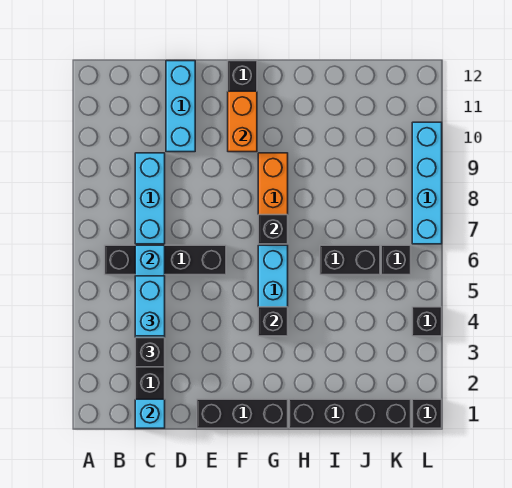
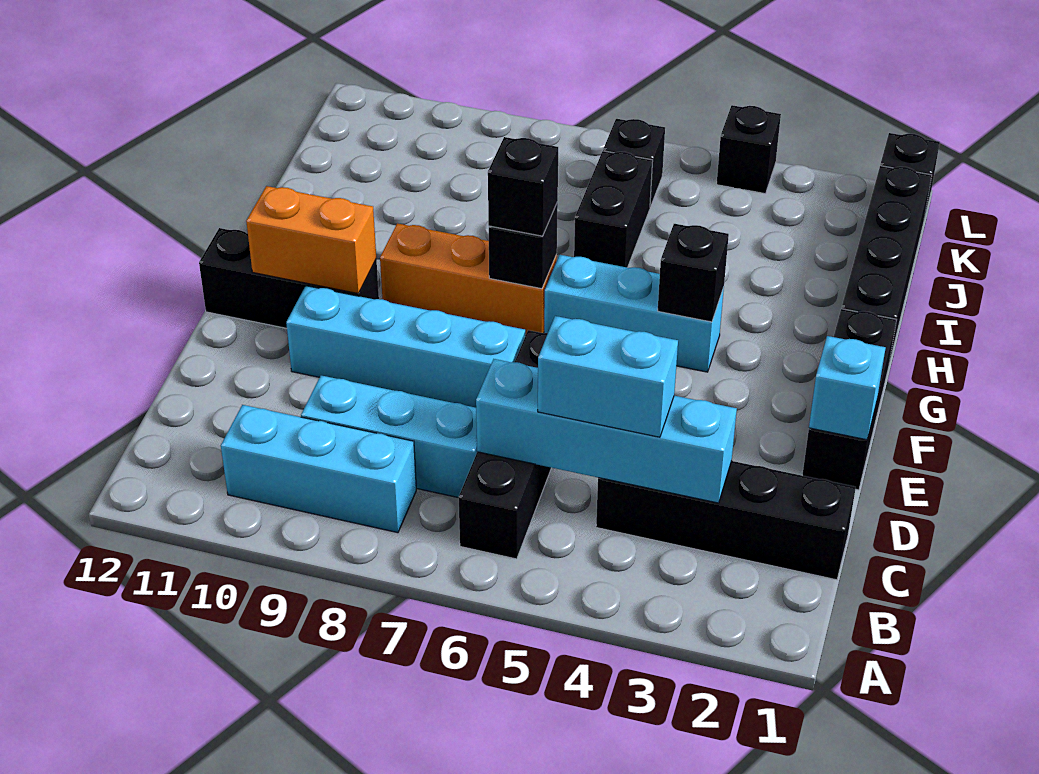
cyan 1x1 brick [135,399,165,428] -> cyan 1x1 brick moved to [809,336,886,440]
black 1x1 brick [135,338,165,367] -> black 1x1 brick moved to [488,137,558,236]
cyan 1x3 brick [166,61,195,152] -> cyan 1x3 brick moved to [221,405,416,533]
cyan 1x4 brick [412,122,442,244] -> cyan 1x4 brick moved to [286,286,525,408]

